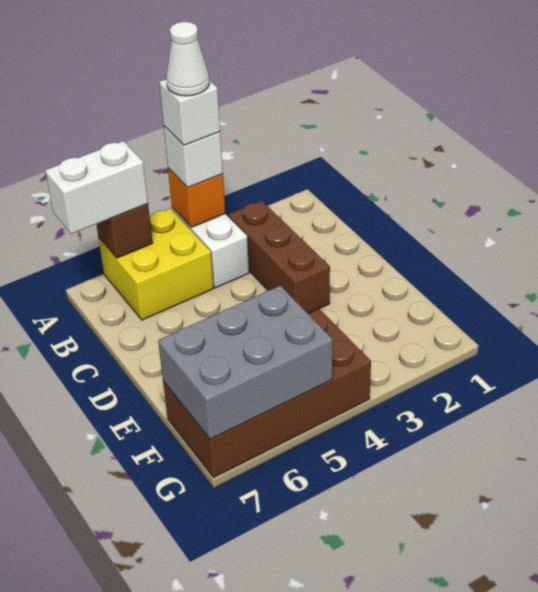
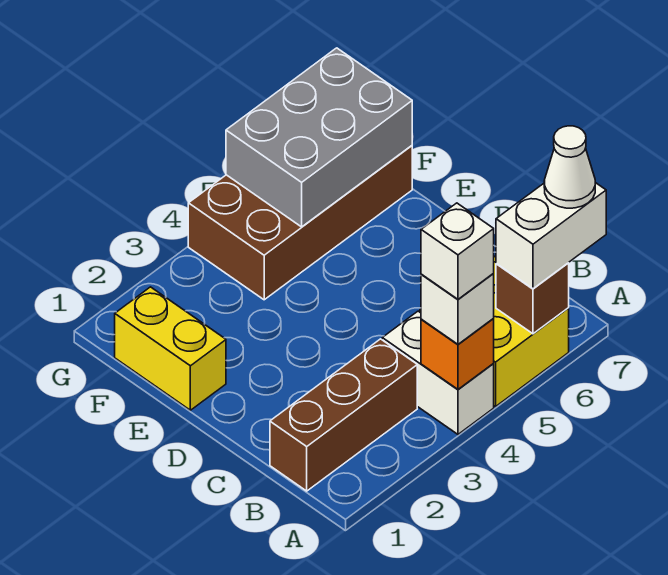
white 1x1 cone [166,22,209,96] -> white 1x1 cone moved to [544,126,595,208]
brown 1x3 brick [228,201,330,314] -> brown 1x3 brick turned to [270,339,417,491]
none -> yellow 1x2 brick [115,287,226,410]

